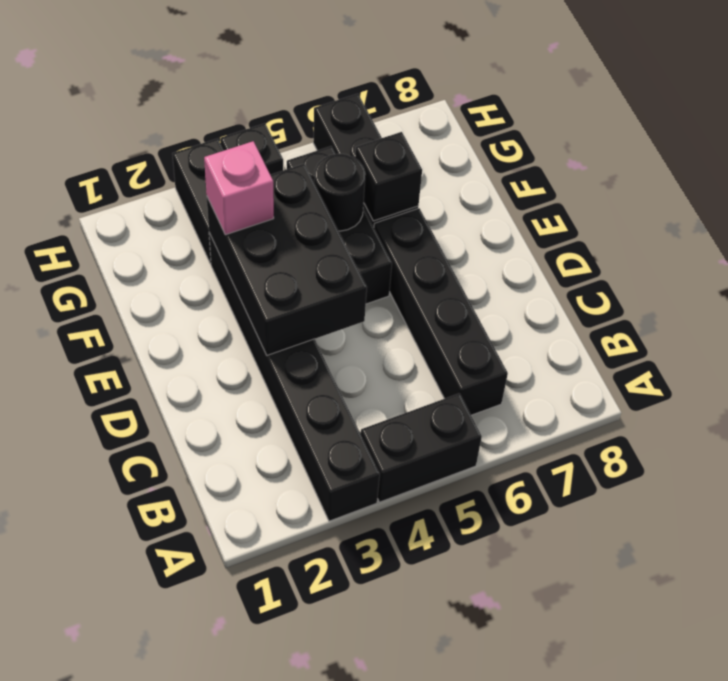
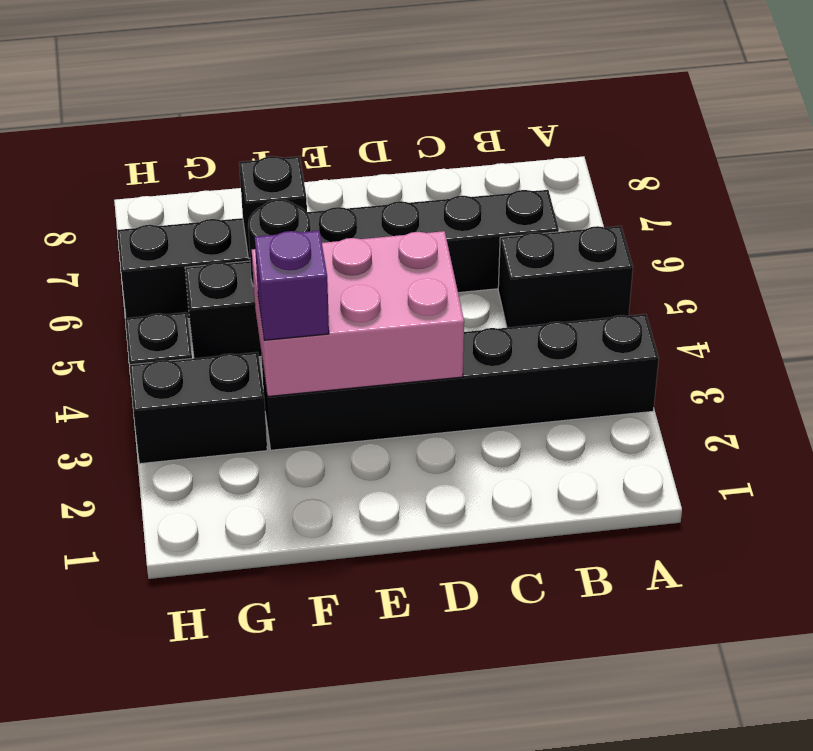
black 1x2 brick [361,393,482,502] -> black 1x2 brick turned to [498,226,633,328]
black 2x3 brick [207,164,367,355] -> pink 2x3 brick [252,231,464,397]
pink 1x1 brick [204,141,274,235] -> purple 1x1 brick [255,231,329,340]

